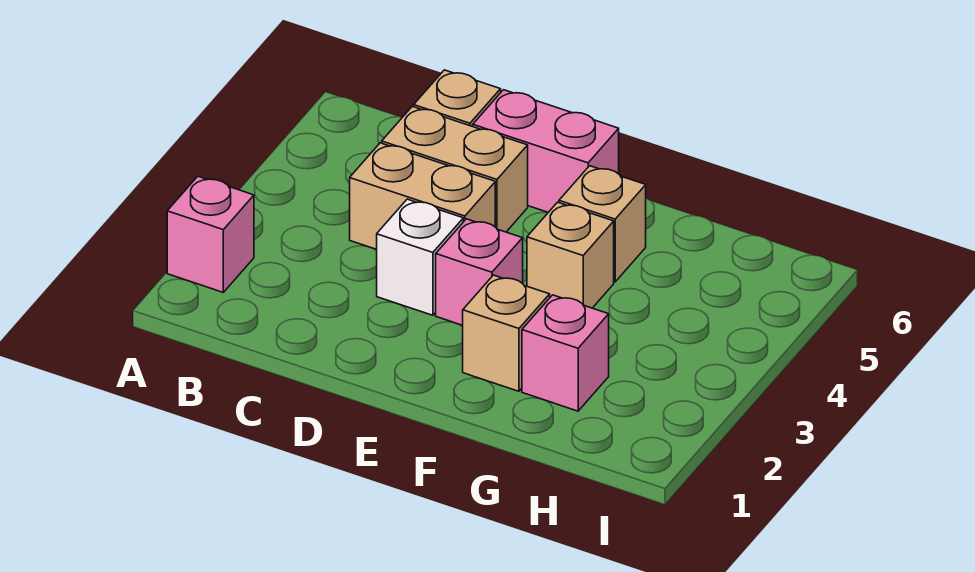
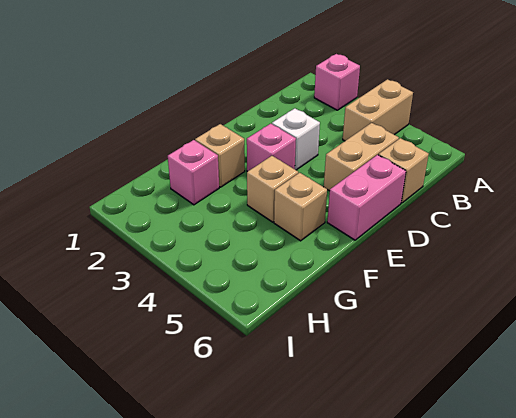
tan 1x2 brick [350,143,495,249] -> tan 1x2 brick moved to [343,79,413,141]

